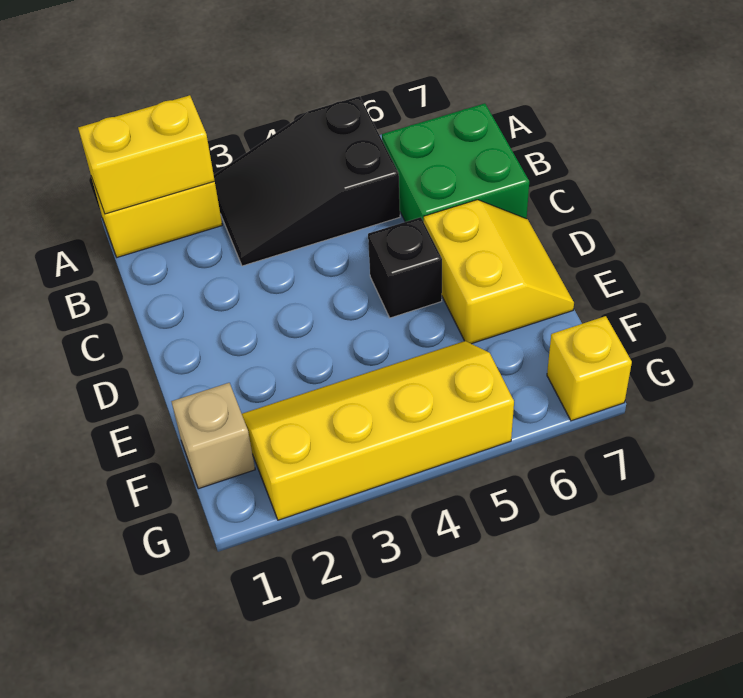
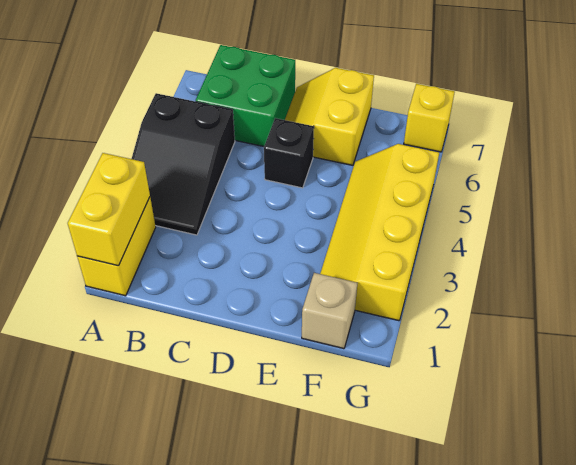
yellow 2x2 slope [424,200,574,344] -> yellow 2x2 slope turned to [285,68,374,165]

